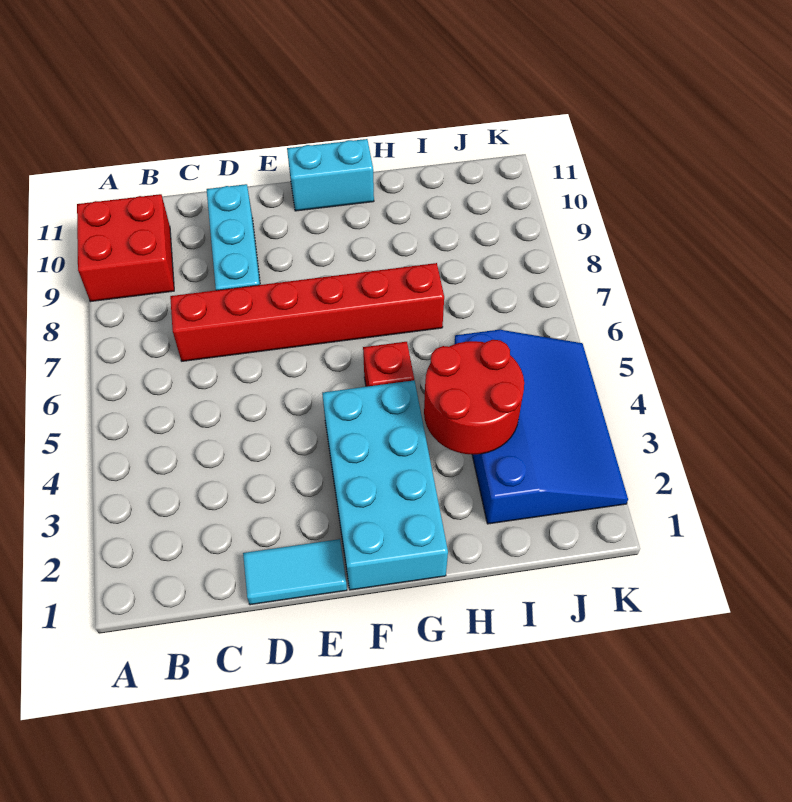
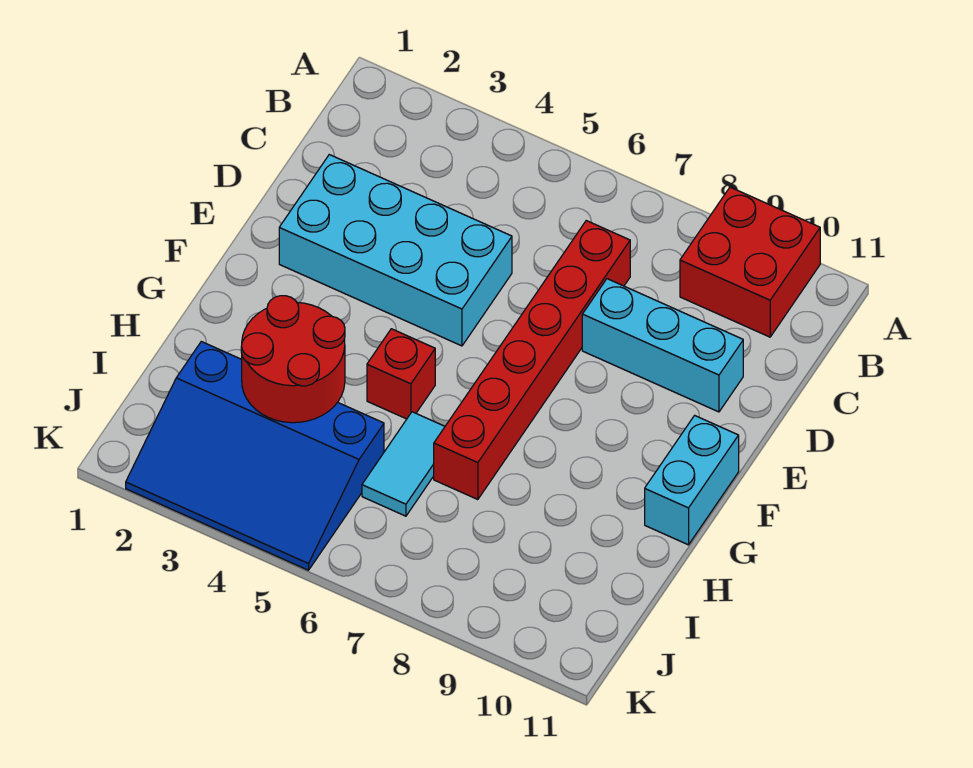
cyan 1x2 tile [243,539,347,605] -> cyan 1x2 tile moved to [362,412,445,516]
cyan 2x4 brick [322,380,448,590] -> cyan 2x4 brick moved to [279,155,512,346]

